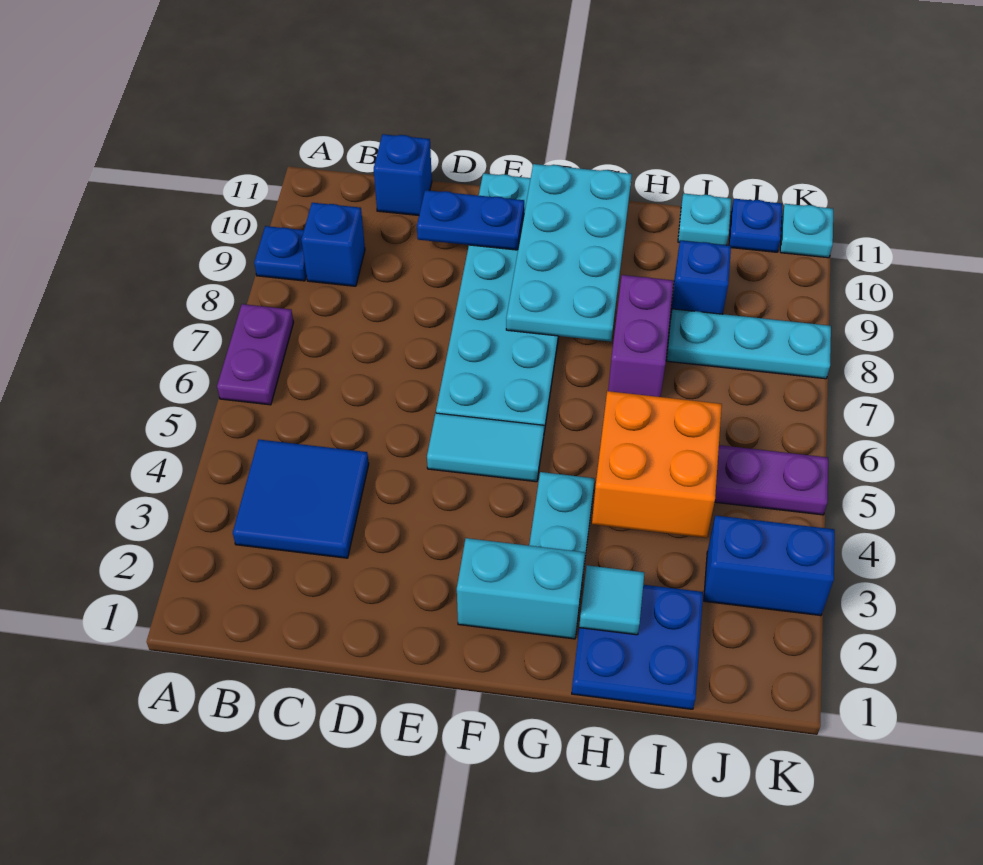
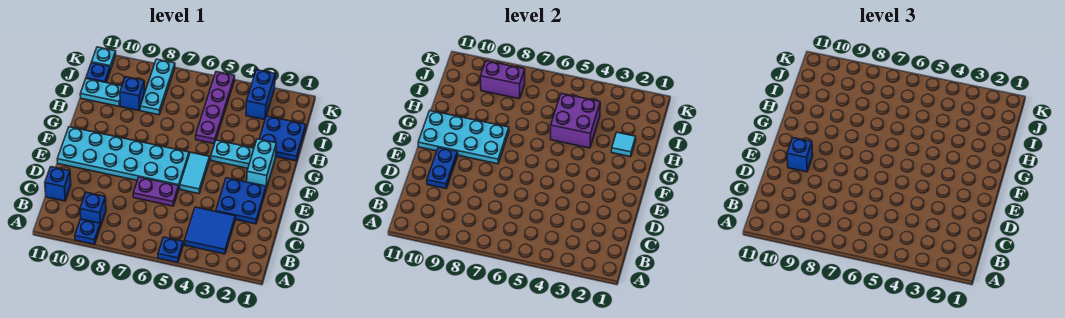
none -> blue 1x1 plate [158,237,183,262]
purple 1x2 plate [217,304,293,405] -> purple 1x2 plate moved to [133,177,179,206]
none -> blue 2x2 plate [216,178,266,224]
none -> blue 1x1 brick [787,138,813,172]
orange 2x2 brick [592,391,722,538] -> purple 2x2 brick [551,93,600,148]
purple 1x2 brick [608,275,673,397] -> purple 1x2 brick moved to [481,61,525,99]
cyan 1x1 plate [678,193,731,245] -> cyan 1x2 plate [80,79,122,106]

